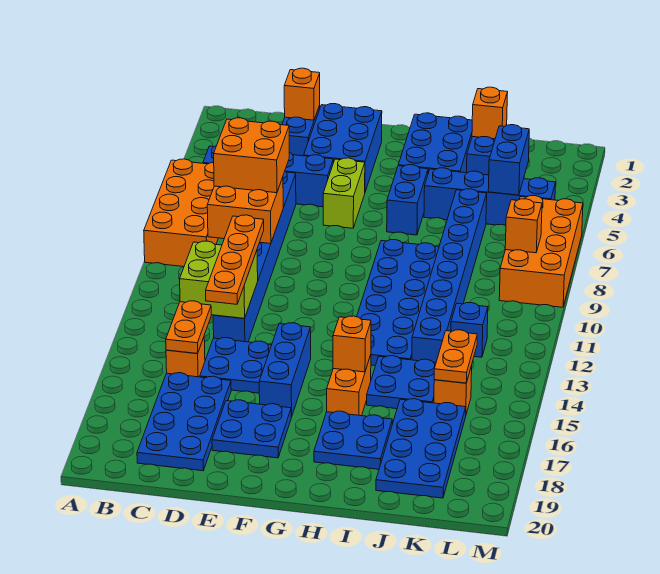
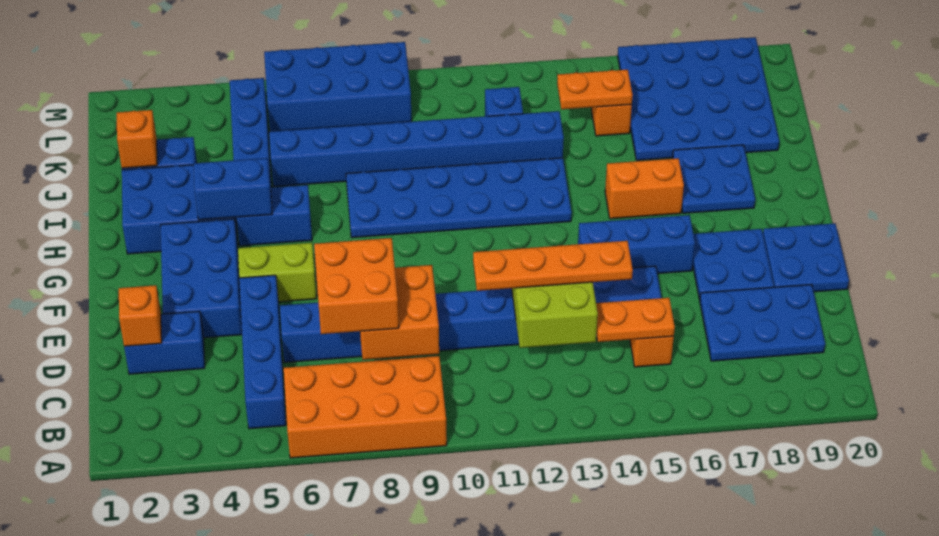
blue 2x4 plate [137,373,231,471] -> blue 2x3 plate [700,284,825,361]
blue 2x3 brick [304,104,382,192] -> blue 2x3 brick turned to [161,219,242,338]
orange 1x1 brick [333,316,371,372] -> none
blue 2x2 plate [367,356,436,409] -> blue 2x2 plate moved to [763,223,849,292]
blue 2x4 plate [376,399,466,498] -> blue 4x4 plate [618,37,779,160]
blue 1x2 brick [488,125,529,195] -> blue 1x2 brick moved to [194,158,272,220]
orange 2x4 brick [499,196,583,307] -> blue 2x4 brick [264,42,412,132]
orange 1x1 brick [505,199,542,253] -> none

